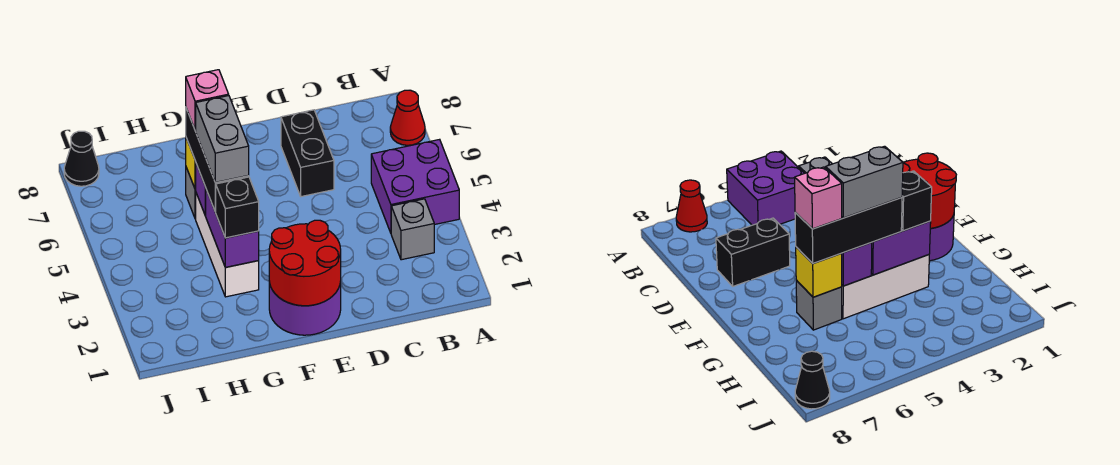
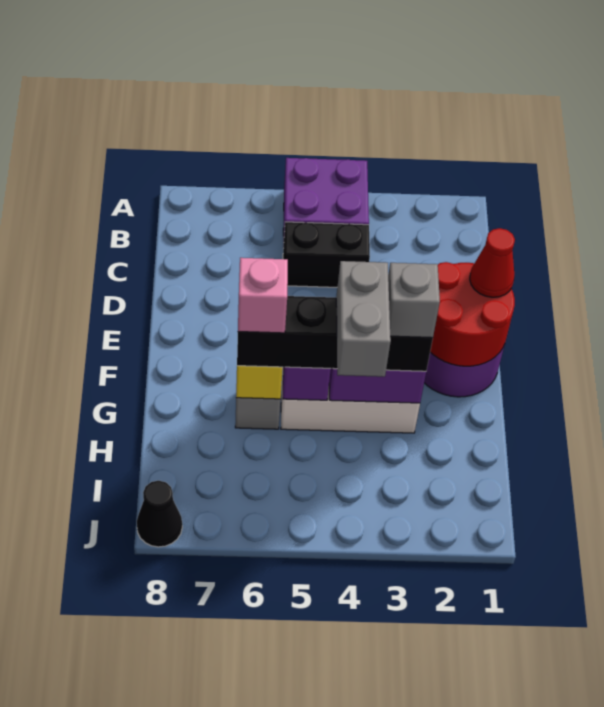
red 1x1 cone [390,90,425,145] -> red 1x1 cone moved to [470,228,515,297]
grey 1x1 brick [391,199,434,260] -> grey 1x1 brick moved to [388,263,440,338]
black 1x2 brick [281,110,334,197] -> black 1x2 brick moved to [283,222,370,287]
grey 1x2 brick [196,96,249,182] -> grey 1x2 brick turned to [336,261,391,377]

